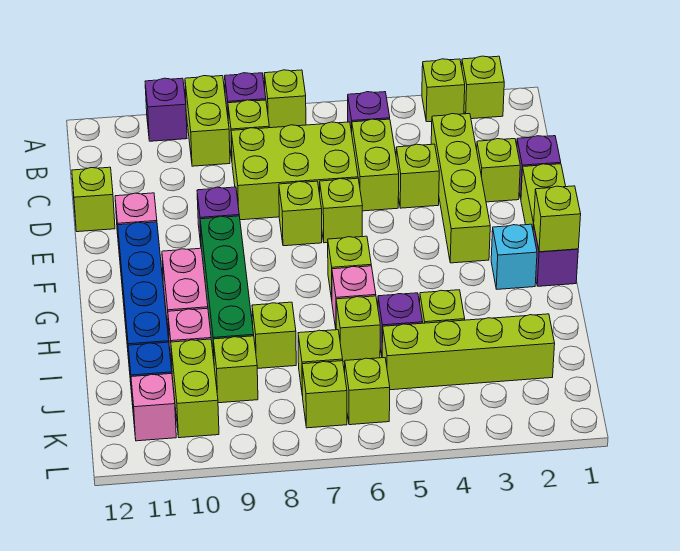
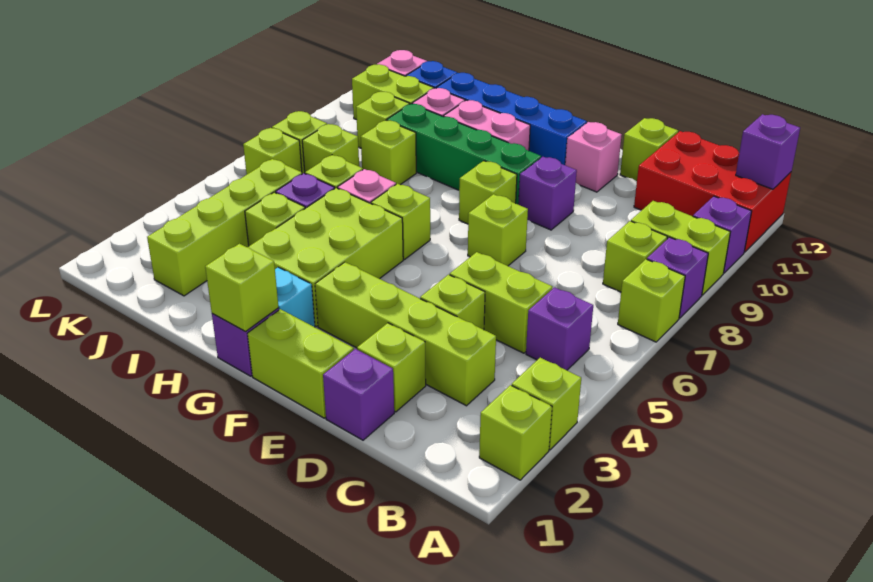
none -> red 2x3 brick [634,131,791,252]
none -> purple 1x1 brick [736,114,800,189]
lime 2x3 brick [231,122,358,220] -> lime 2x3 brick moved to [248,188,403,326]
lime 1x1 brick [320,178,362,243] -> lime 1x1 brick moved to [459,161,517,224]

